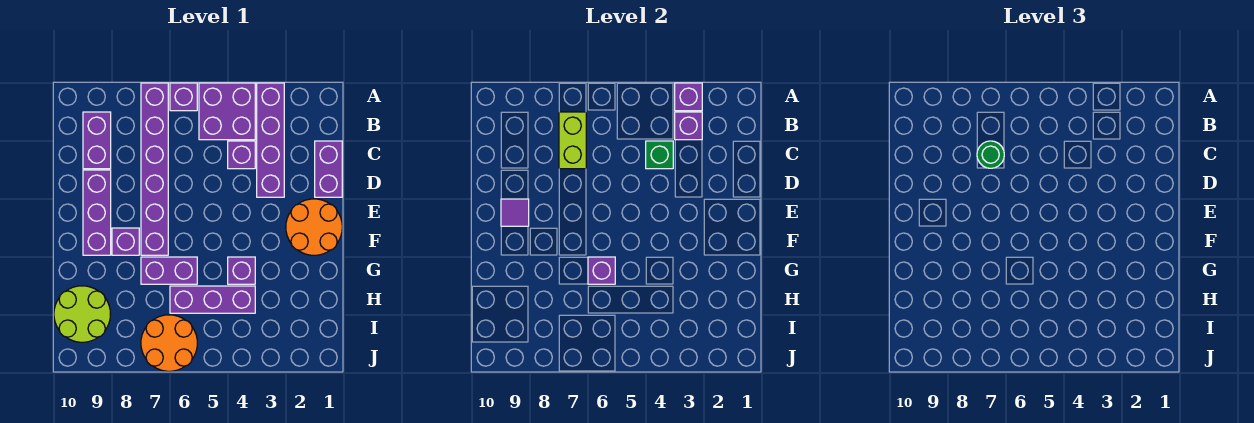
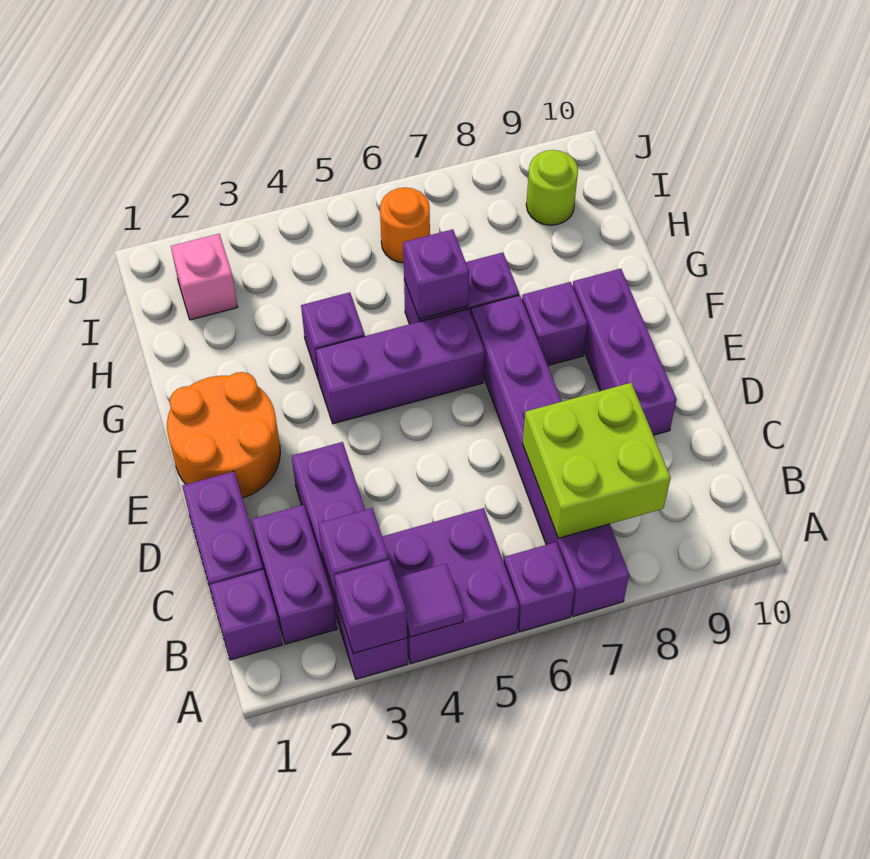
lime 1x2 brick [559,112,586,169] -> lime 2x2 brick [523,383,671,538]
purple 1x2 brick [83,112,111,169] -> purple 1x2 brick moved to [251,505,337,644]
purple 1x1 brick [228,141,255,169] -> purple 1x1 brick moved to [210,570,282,660]
green 1x1 brick [646,141,673,169] -> none
green 1x1 round brick [977,141,1004,168] -> none
purple 1x1 tile [501,199,529,226] -> purple 1x1 tile moved to [396,564,464,637]
purple 1x3 brick [170,286,255,313] -> purple 1x3 brick moved to [315,309,485,424]
lime 2x2 round brick [54,286,110,342] -> lime 1x1 round brick [526,150,578,225]
none -> pink 1x1 brick [171,234,238,320]
orange 2x2 round brick [141,315,197,371] -> orange 1x1 round brick [380,187,430,263]

